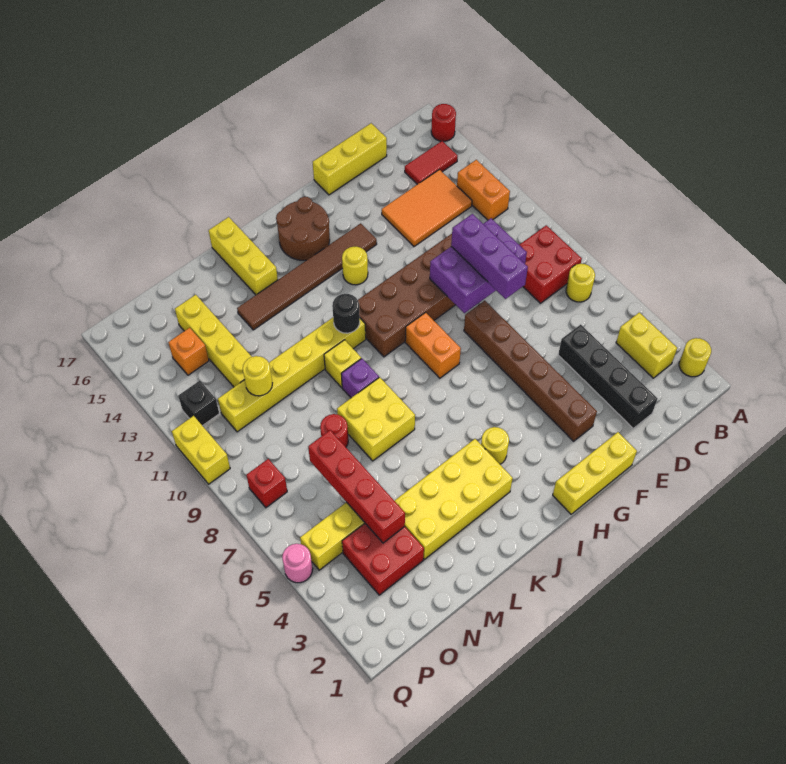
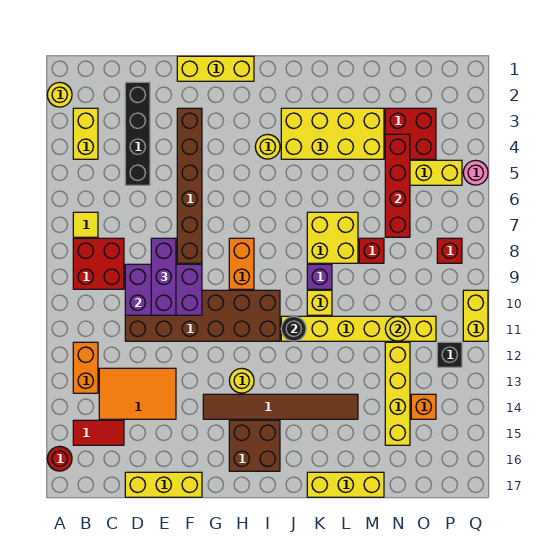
yellow 1x1 round brick [566,264,595,302] -> yellow 1x1 tile [73,212,98,237]
brown 2x2 round brick [276,197,330,260] -> brown 2x2 brick [229,420,280,471]
yellow 1x3 brick [209,217,278,295] -> yellow 1x3 brick turned to [307,472,384,497]
red 1x1 round brick [320,414,348,447] -> red 1x1 brick [359,238,384,263]

